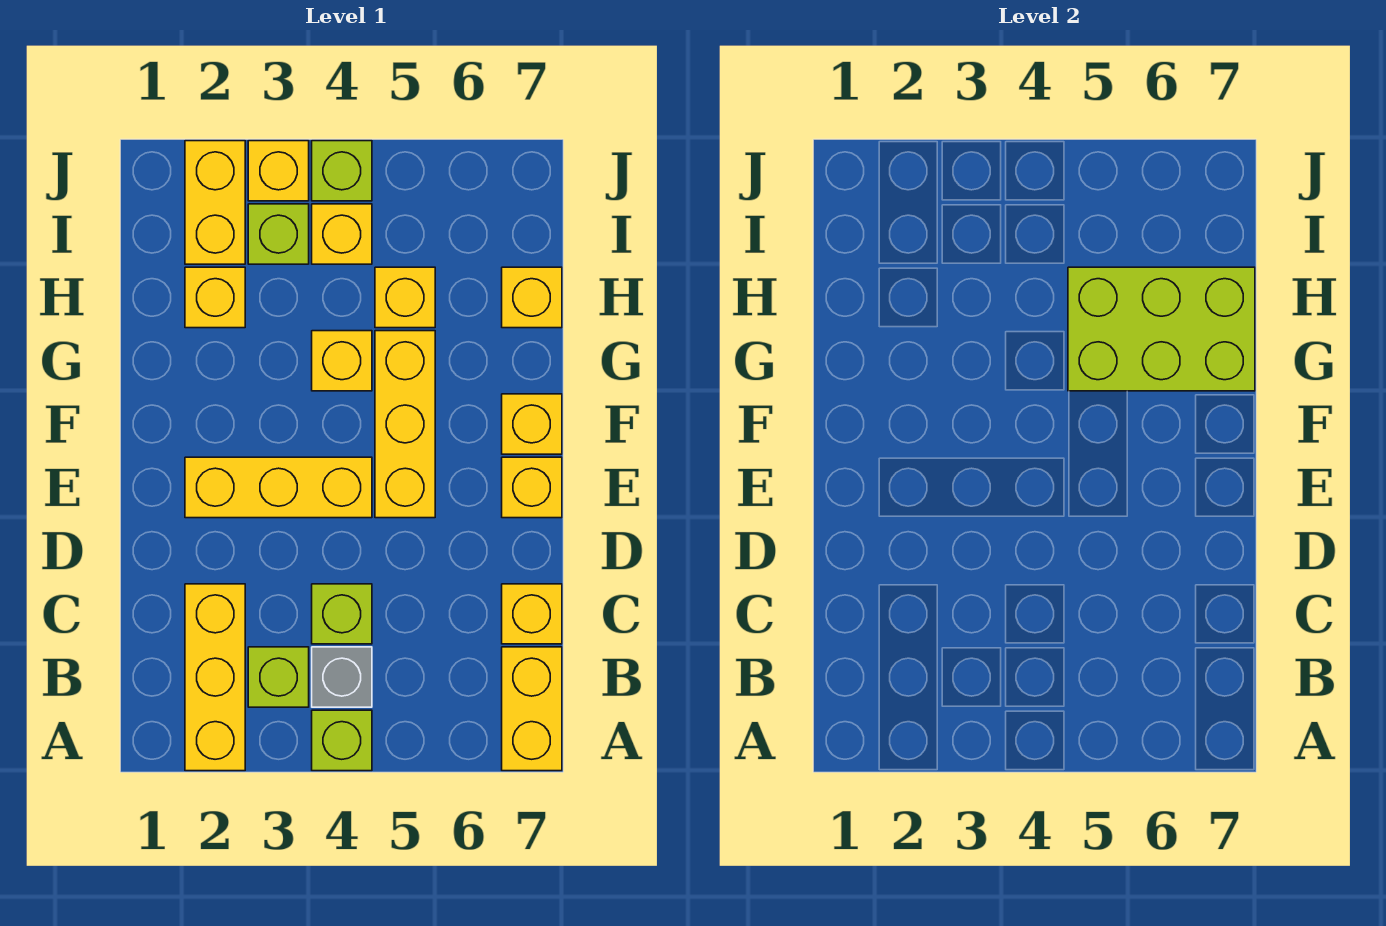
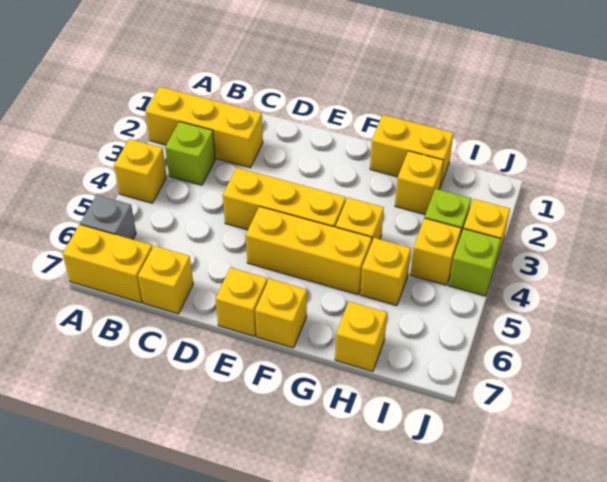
lime 1x1 brick [312,710,372,771] -> yellow 1x1 brick [114,139,167,203]
grey 1x1 brick [312,647,372,707] -> grey 1x1 brick moved to [80,195,136,239]
lime 1x1 brick [312,584,372,644] -> none
yellow 1x3 brick [185,457,372,518] -> yellow 1x3 brick turned to [223,168,346,230]
lime 2x3 brick [1068,267,1255,391] -> none
yellow 1x2 brick [185,141,245,264] -> yellow 1x2 brick moved to [370,115,454,186]

